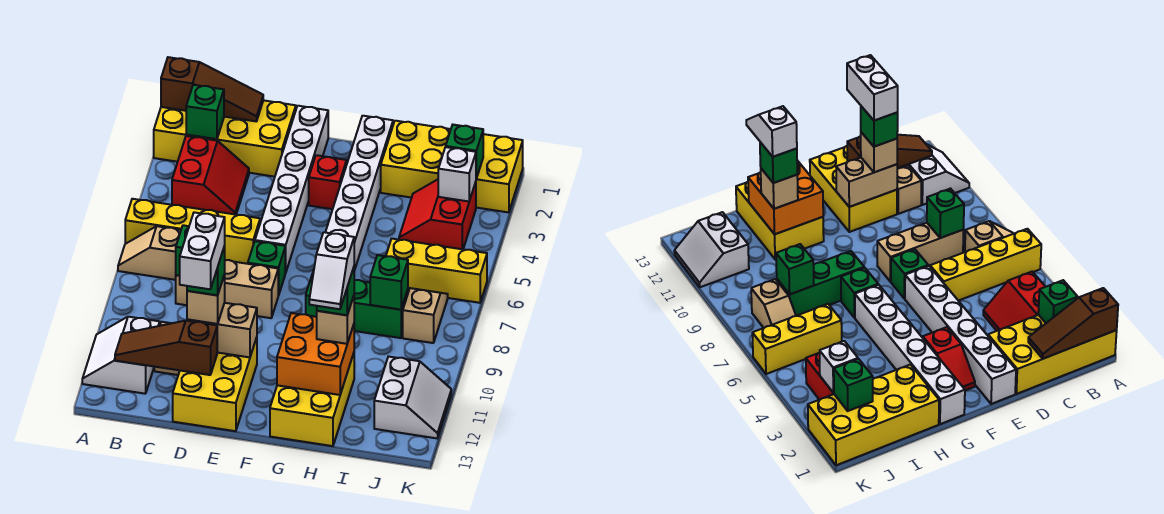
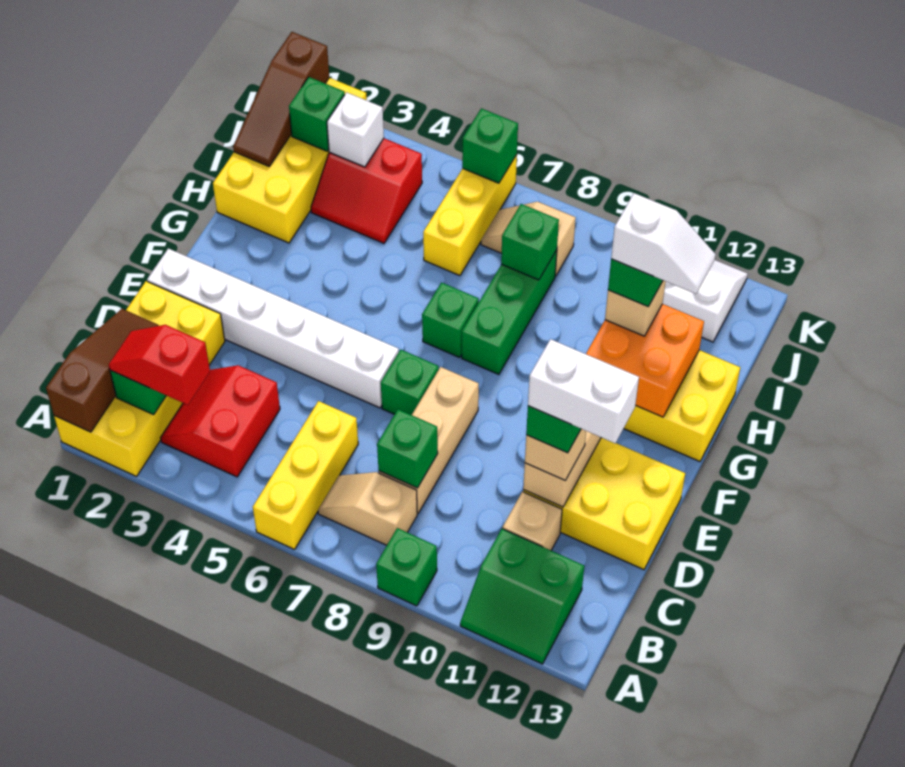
yellow 1x4 brick [125,199,260,264] -> yellow 1x3 brick [253,401,358,549]
tan 1x2 slope [118,226,181,280] -> tan 1x2 slope turned to [318,472,417,545]
none -> green 1x1 brick [376,528,437,606]
white 2x2 slope [82,317,160,394] -> green 2x2 slope [460,529,584,664]
red 2x2 slope [172,136,249,215] -> red 2x2 slope turned to [161,365,280,477]
brown 1x3 slope [115,321,217,375] -> brown 1x3 slope moved to [233,32,329,166]
red 1x2 slope [309,155,348,209] -> red 1x2 slope moved to [109,325,210,405]
white 1x6 brick [325,116,393,271] -> none
none -> green 1x1 brick [462,108,518,183]

